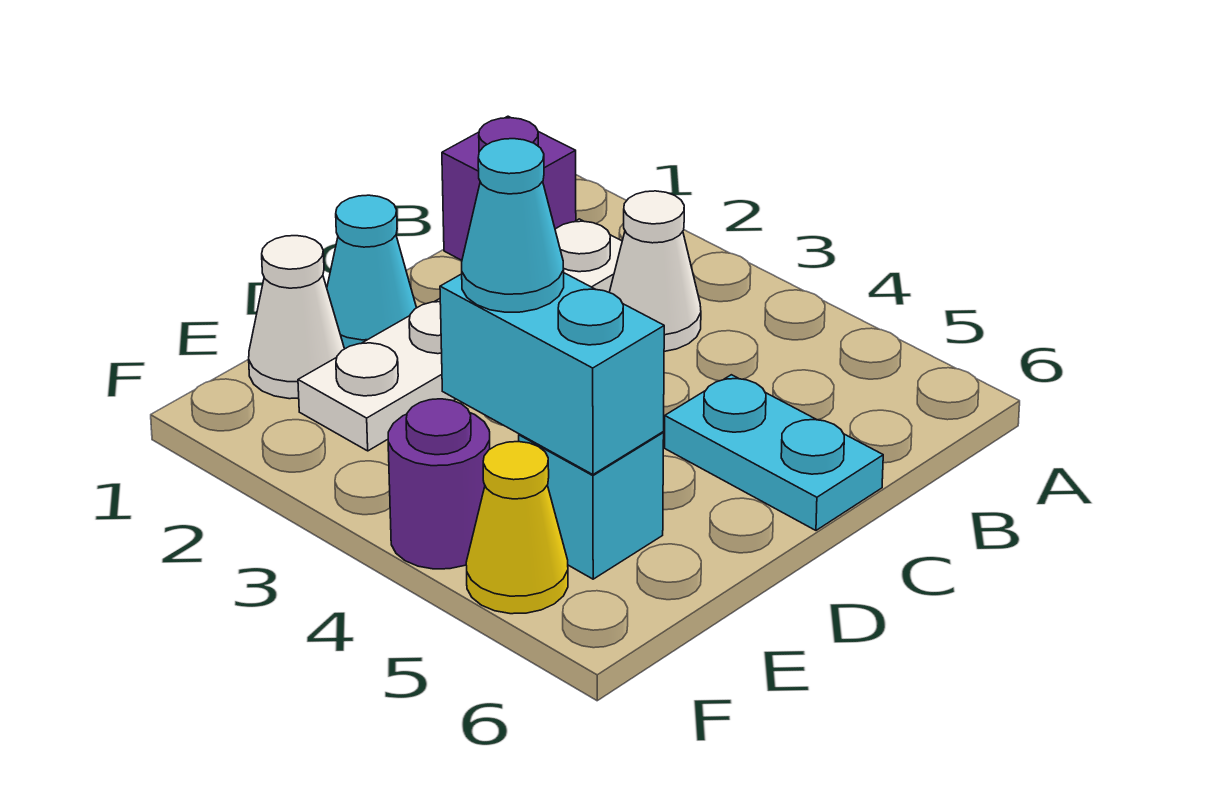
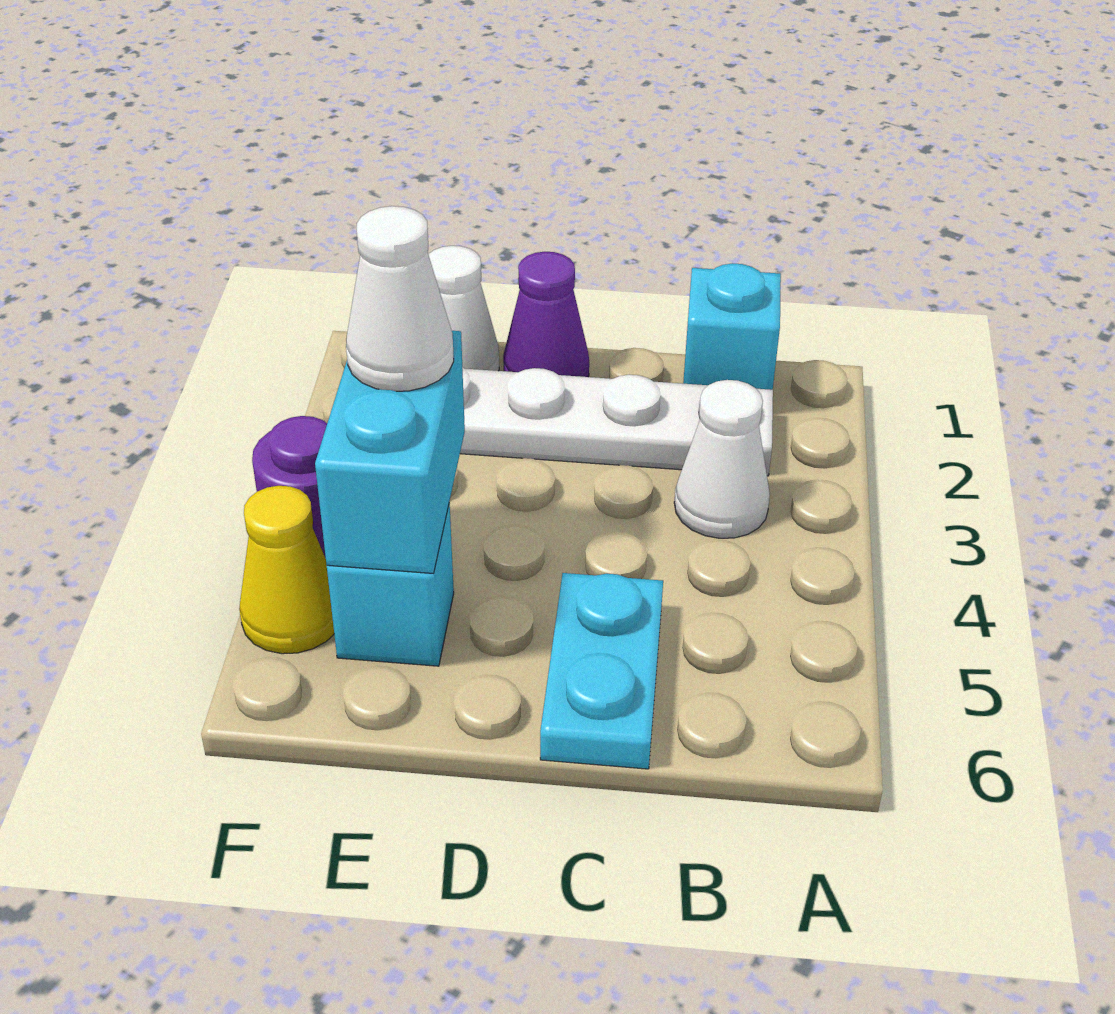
purple 1x1 brick [442,116,576,260] -> cyan 1x1 brick [683,263,781,390]
cyan 1x1 cone [327,195,416,349] -> purple 1x1 cone [503,252,589,377]
cyan 1x1 cone [462,139,564,312] -> white 1x1 cone [346,206,454,391]

